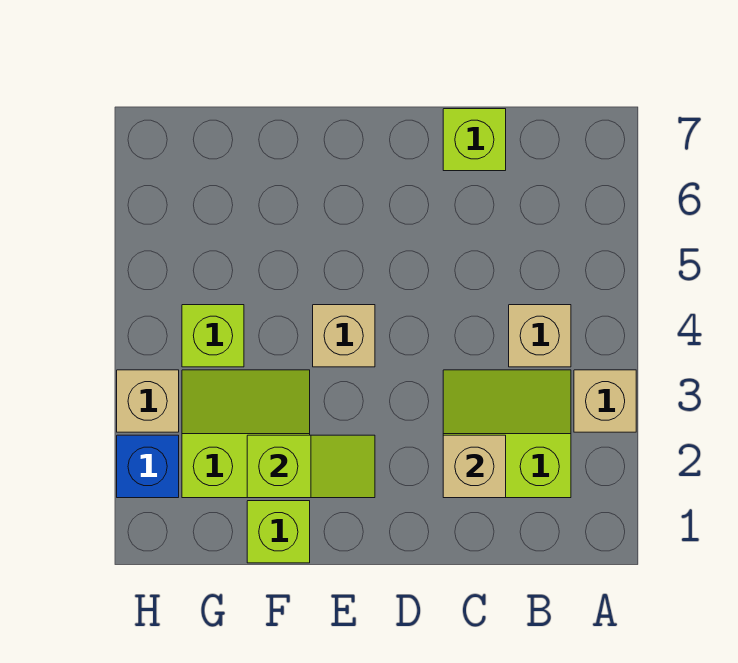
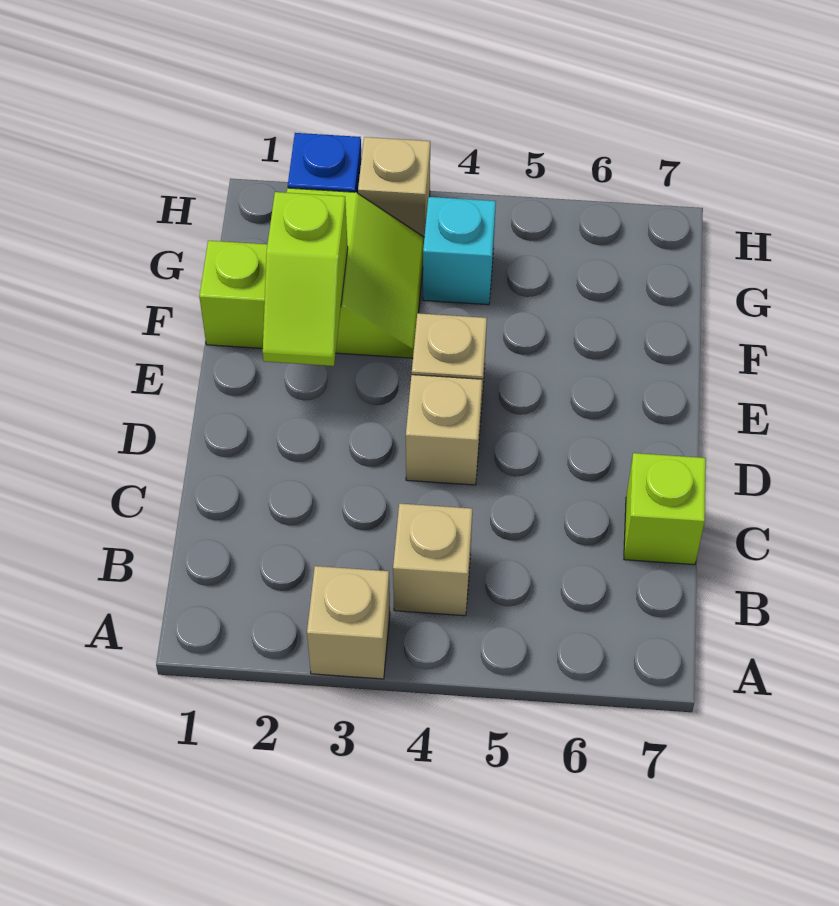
lime 2x2 slope [443,370,571,498] -> none
tan 1x1 brick [443,435,506,498] -> tan 1x1 brick moved to [406,375,482,485]
lime 1x1 brick [182,305,244,367] -> cyan 1x1 brick [423,197,496,305]

